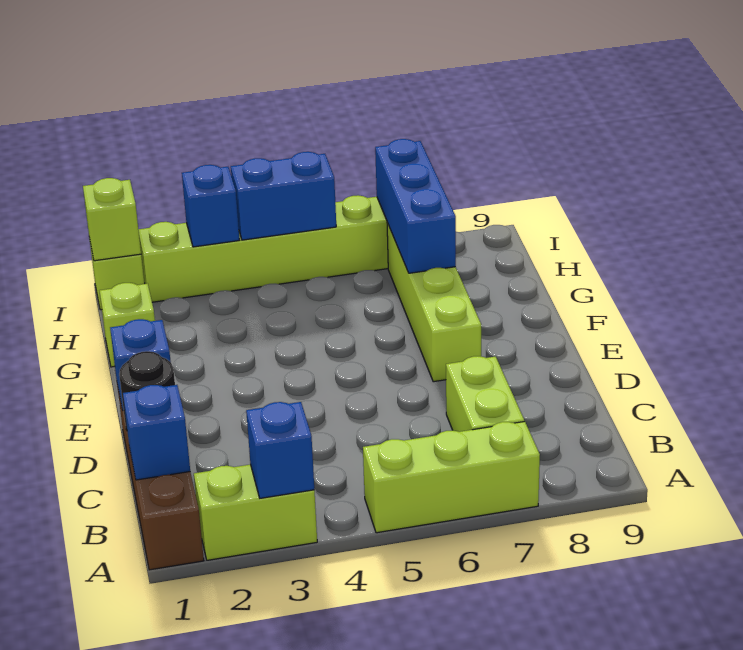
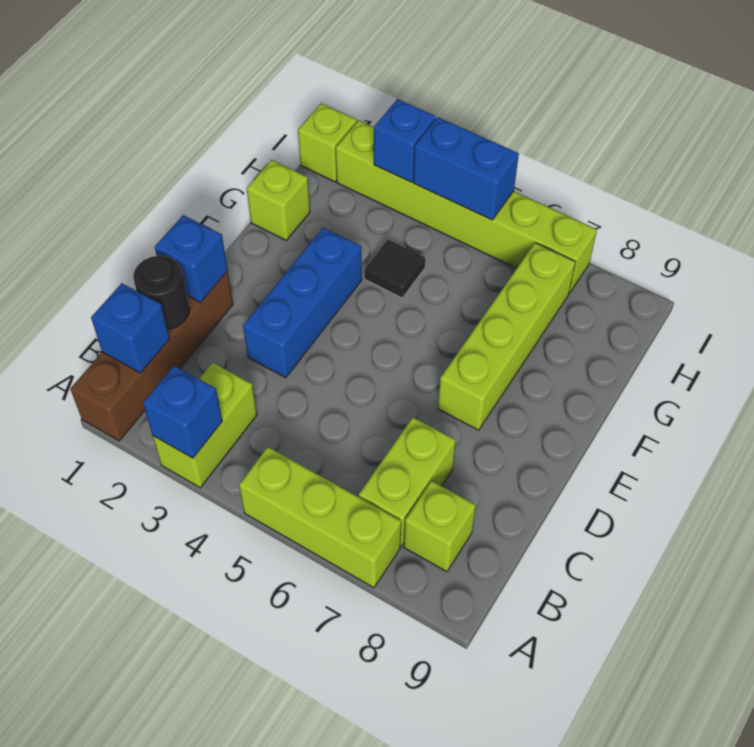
lime 1x2 brick [194,464,317,560] -> lime 1x2 brick turned to [153,363,257,488]
none -> black 1x1 tile [365,239,425,298]
blue 1x3 brick [375,139,456,273] -> blue 1x3 brick moved to [243,228,362,378]
lime 1x1 brick [83,178,141,261] -> lime 1x1 brick moved to [404,481,476,572]

